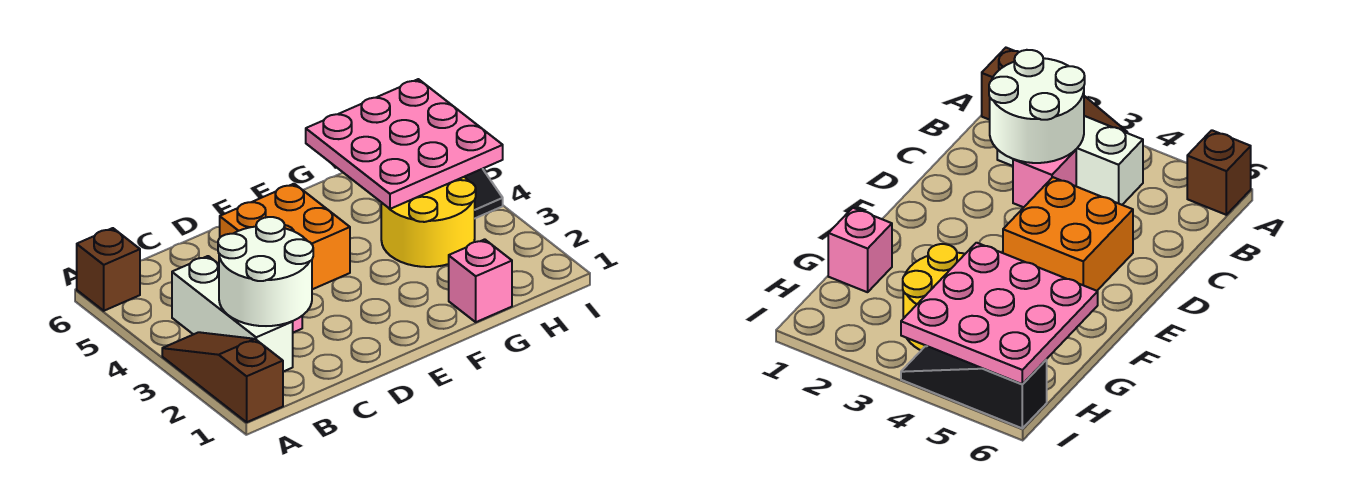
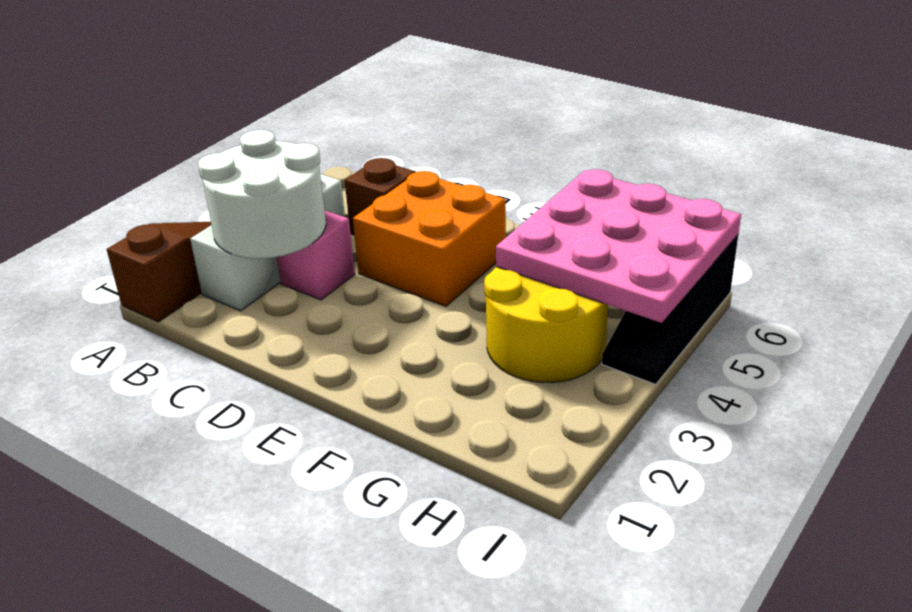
brown 1x1 brick [77,228,140,311] -> brown 1x1 brick moved to [345,158,415,235]
pink 1x1 brick [449,239,512,322] -> none

